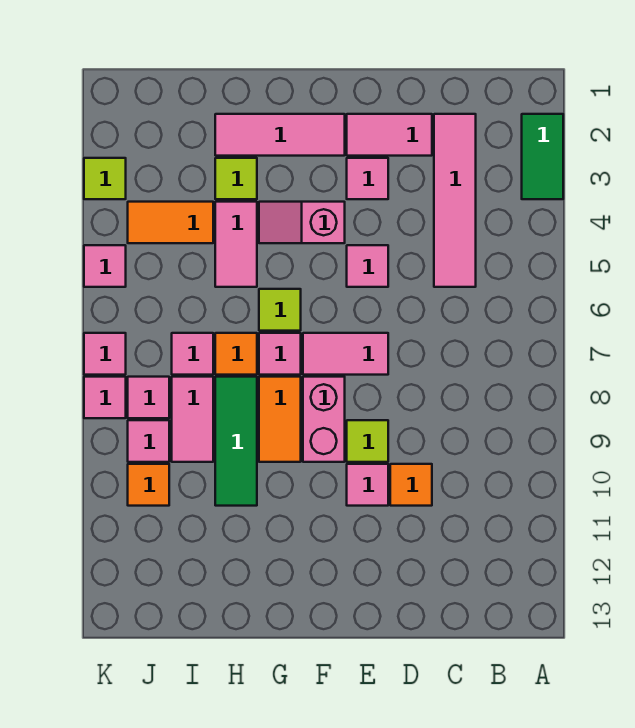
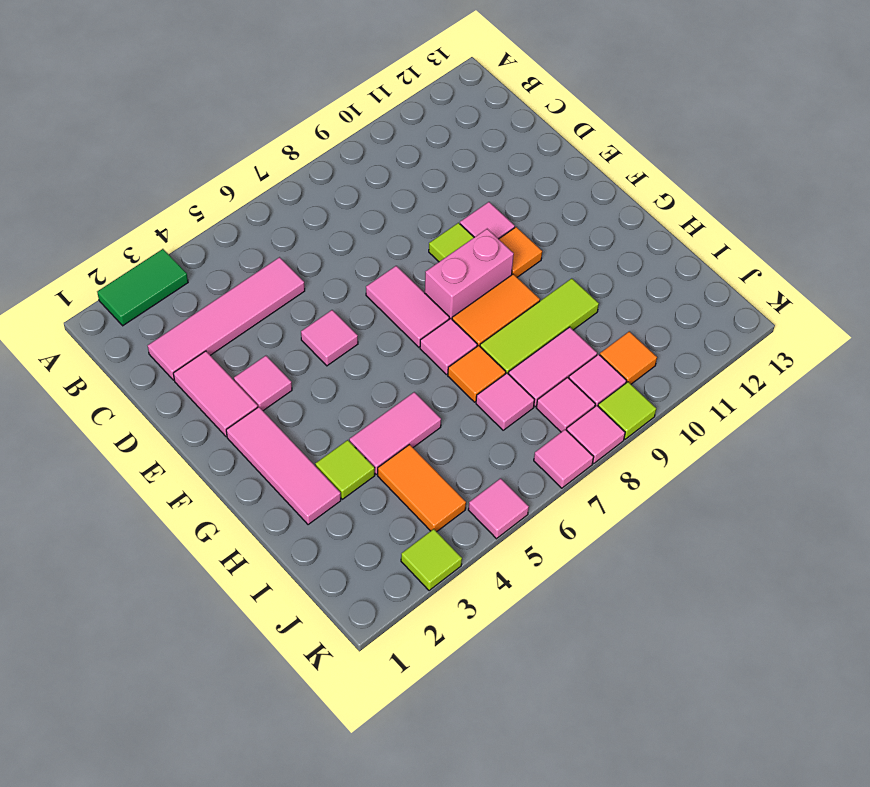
orange 1x1 tile [390,464,432,506] -> orange 1x1 tile moved to [499,227,542,277]
pink 1x2 slope [259,202,345,243] -> none
lime 1x1 tile [259,289,301,331] -> lime 1x1 tile moved to [598,382,656,439]
green 1x3 tile [215,377,257,506] -> lime 1x3 tile [480,278,599,373]

